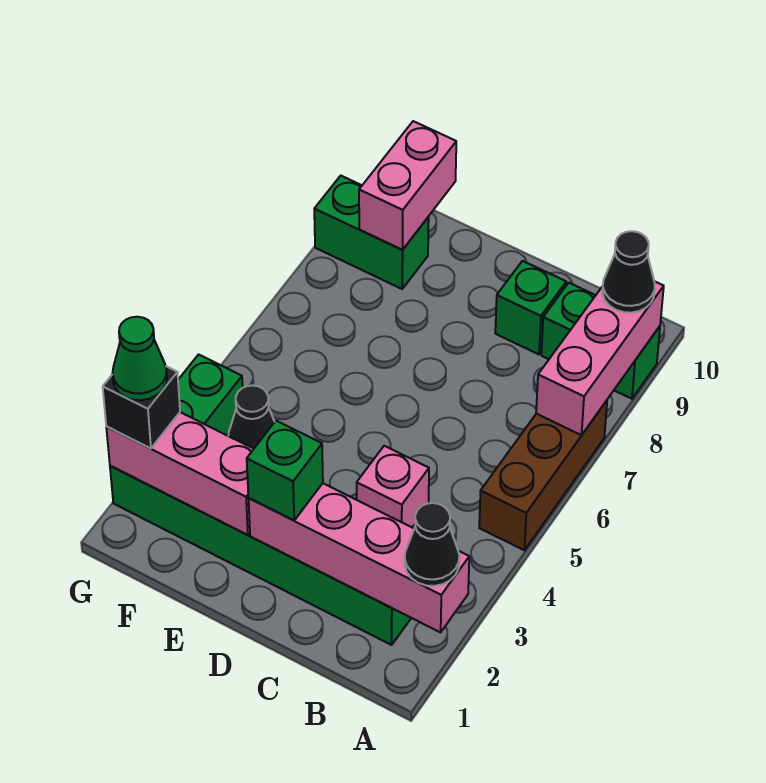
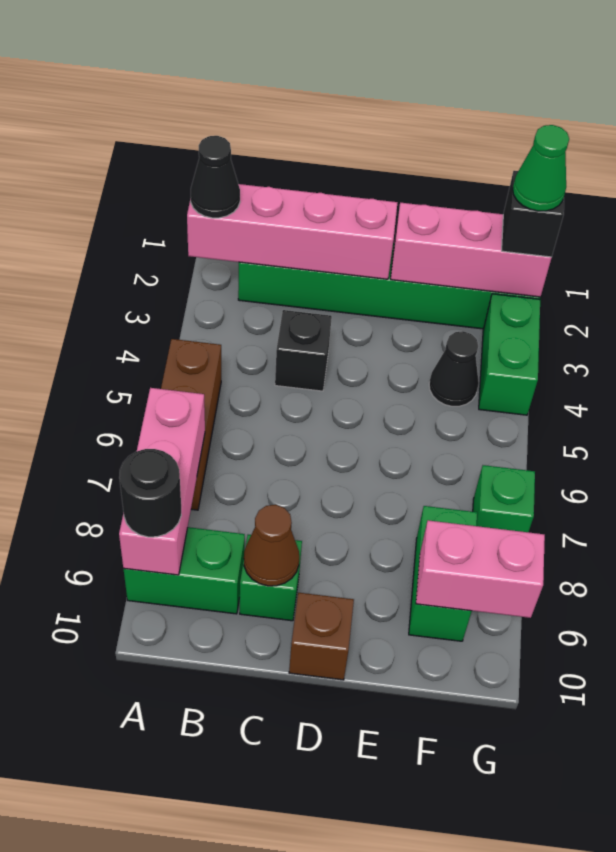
black 1x1 cone [603,231,655,313] -> black 1x1 round brick [119,449,181,537]
pink 1x1 brick [357,446,429,527] -> black 1x1 brick [275,310,332,391]
none -> brown 1x1 cone [244,505,299,586]
green 1x1 brick [247,421,323,520] -> green 1x1 brick moved to [473,465,535,532]
none -> brown 1x1 brick [289,593,354,680]
green 1x2 brick [314,176,429,289] -> green 1x2 brick turned to [409,506,477,641]
pink 1x2 brick [359,121,456,250] -> pink 1x2 brick turned to [416,520,545,618]

